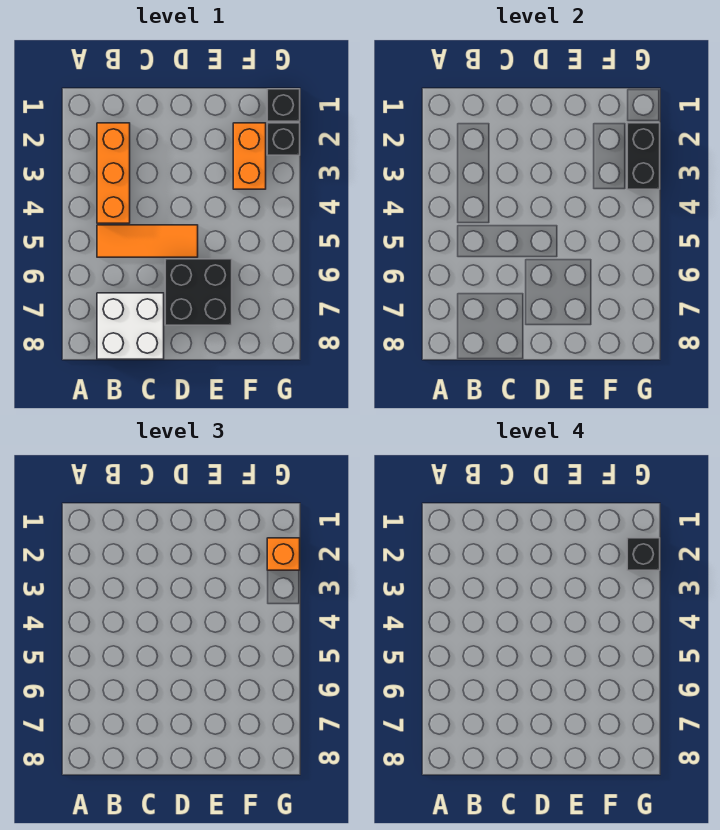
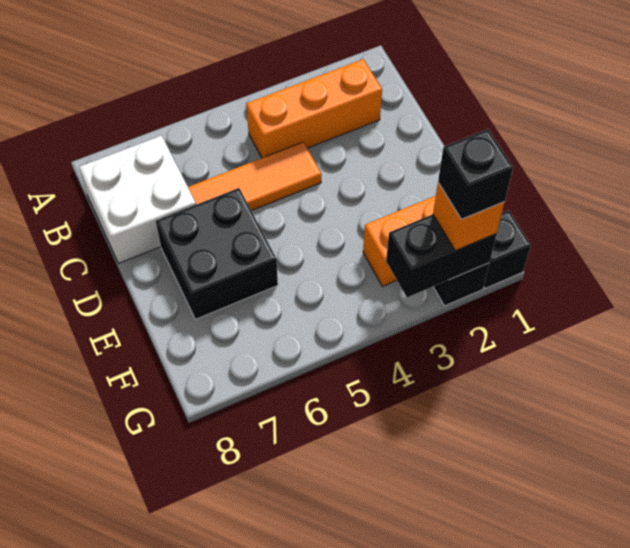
orange 1x3 tile [97,225,198,257] -> orange 1x3 tile turned to [188,142,321,211]

